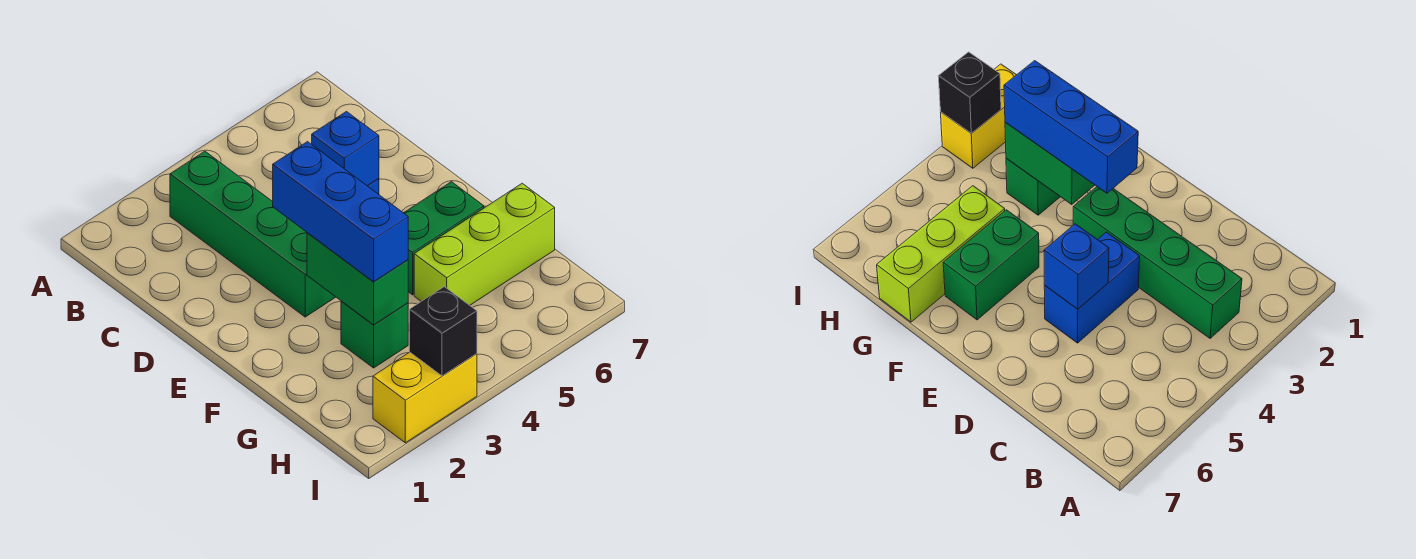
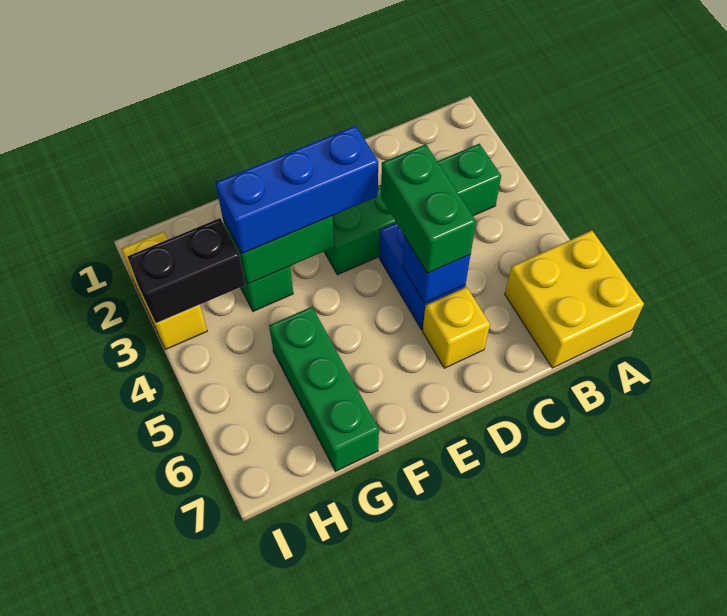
none -> yellow 2x2 brick [505,231,644,368]
none -> yellow 1x1 brick [423,287,490,368]
green 1x2 brick [404,182,484,295] -> green 1x2 brick moved to [381,144,476,273]
lime 1x3 brick [414,183,555,305] -> green 1x3 brick [269,307,379,471]
black 1x1 brick [409,287,477,376] -> black 1x2 brick [128,218,245,323]

